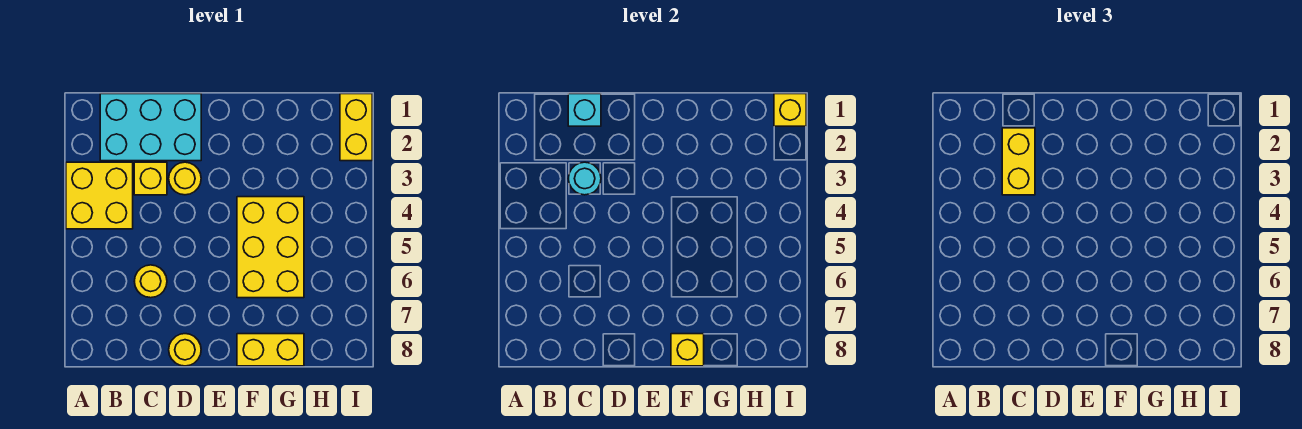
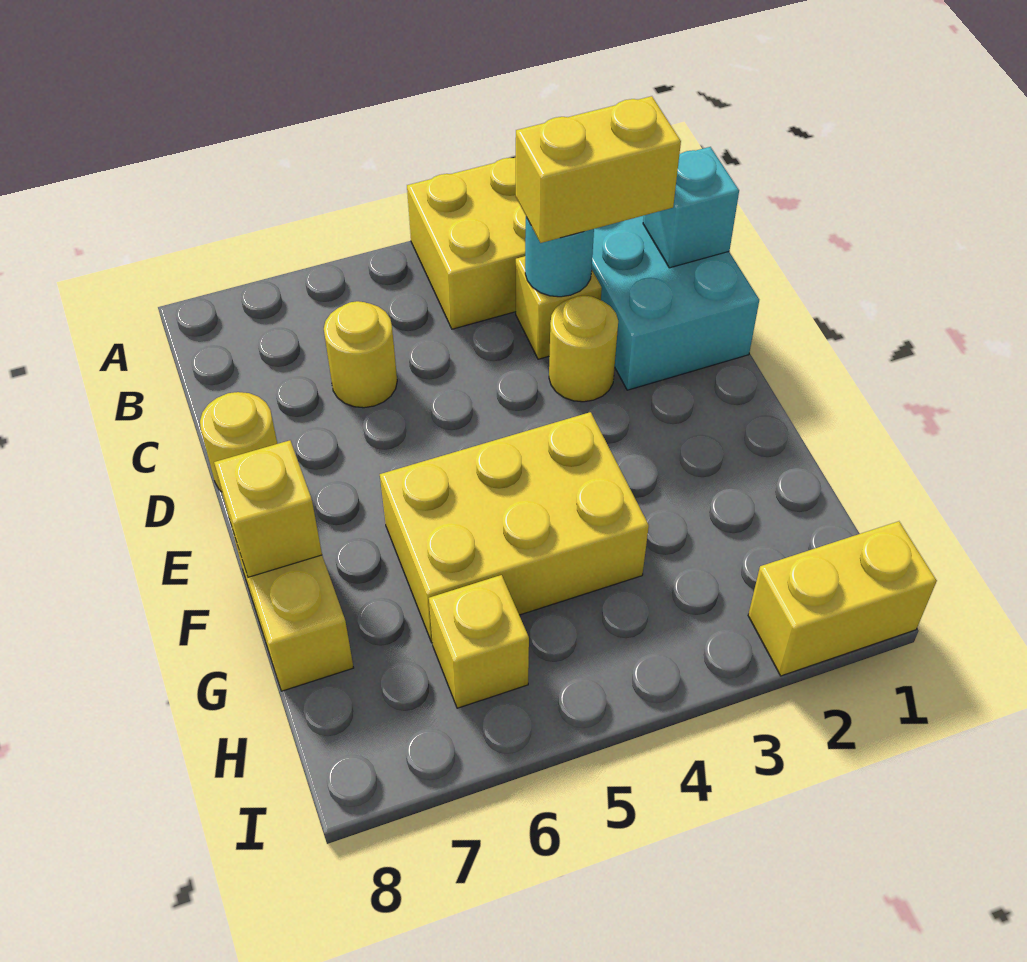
yellow 1x1 brick [774,94,806,126] -> yellow 1x1 brick moved to [429,575,529,708]

